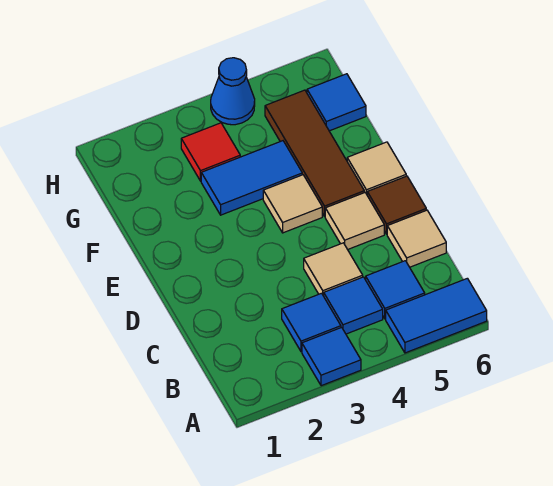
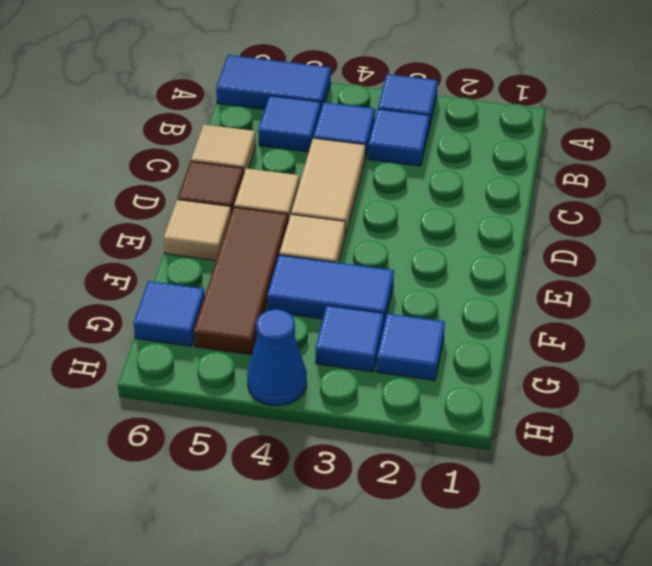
tan 1x1 tile [304,243,363,296] -> tan 1x2 tile [291,138,365,235]
none -> blue 1x1 tile [377,314,445,380]
red 1x1 tile [181,123,240,181] -> blue 1x1 tile [316,305,384,372]

